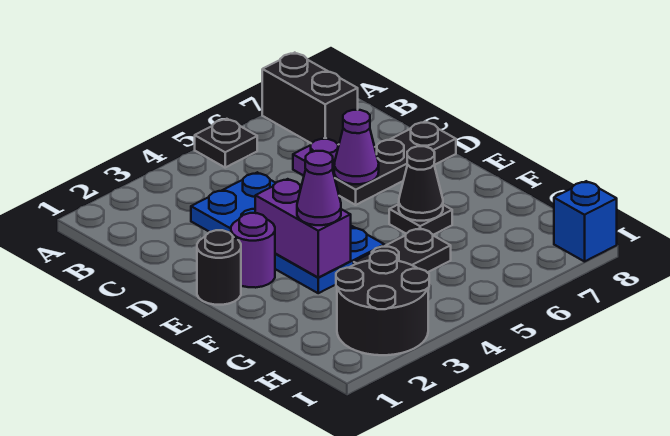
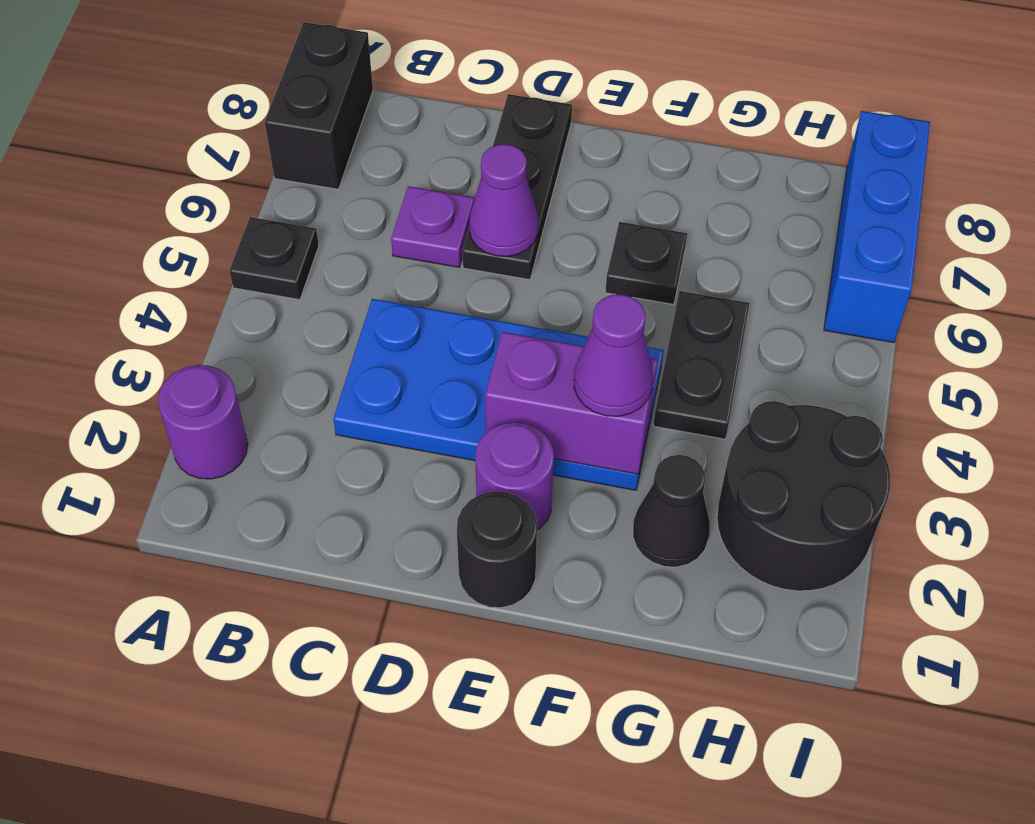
none -> purple 1x1 round brick [158,365,248,479]
black 1x2 brick [262,53,358,145] -> black 1x2 brick turned to [265,22,373,189]
black 1x1 cone [399,146,443,221] -> black 1x1 cone moved to [633,455,710,567]
blue 1x1 brick [554,181,617,262] -> blue 1x3 brick [824,111,930,343]

